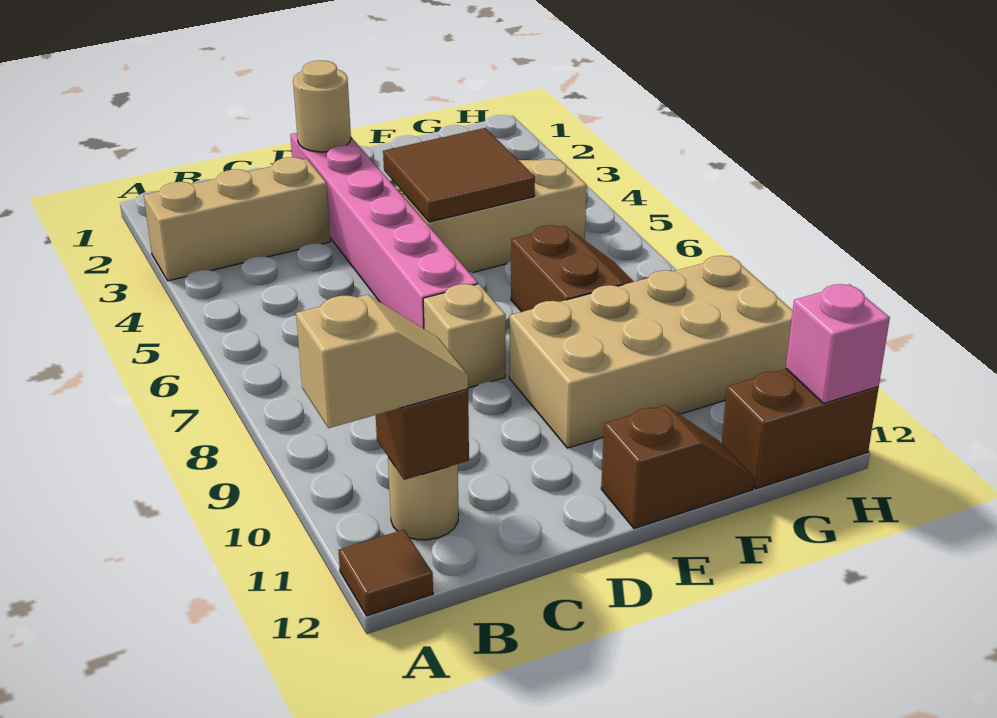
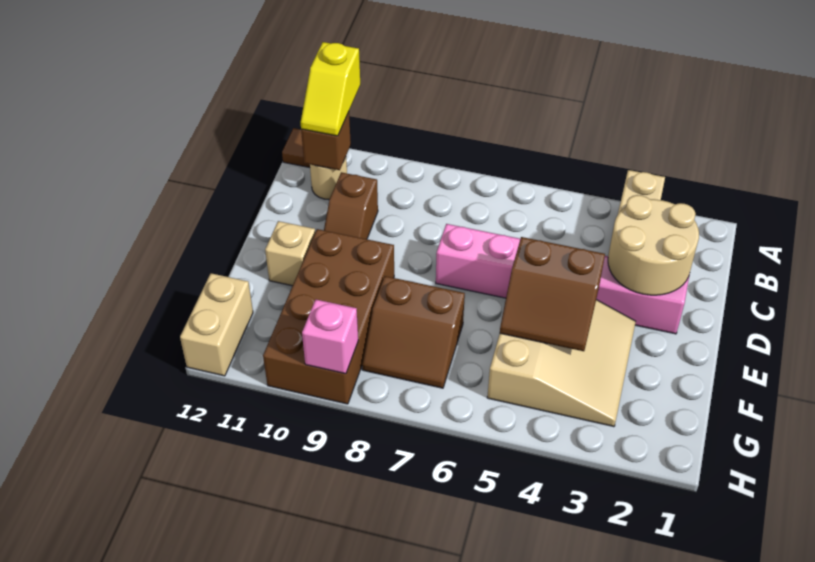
tan 1x2 slope [296,295,468,428] -> yellow 1x2 slope [301,42,360,136]
tan 1x1 round brick [293,61,351,152] -> tan 2x2 round brick [608,195,699,295]
tan 1x1 brick [423,284,506,388] -> tan 1x1 brick moved to [265,221,315,286]
brown 2x2 tile [383,128,535,222] -> brown 2x2 slope [500,237,605,351]
tan 2x4 brick [509,256,793,448] -> brown 2x4 brick [263,229,394,404]
brown 1x2 slope [601,405,754,529] -> brown 1x2 slope moved to [324,172,378,239]
brown 1x2 brick [722,369,879,489] -> tan 1x2 brick [180,273,253,376]
pink 1x1 brick [786,284,890,403] -> pink 1x1 brick moved to [302,300,358,374]

